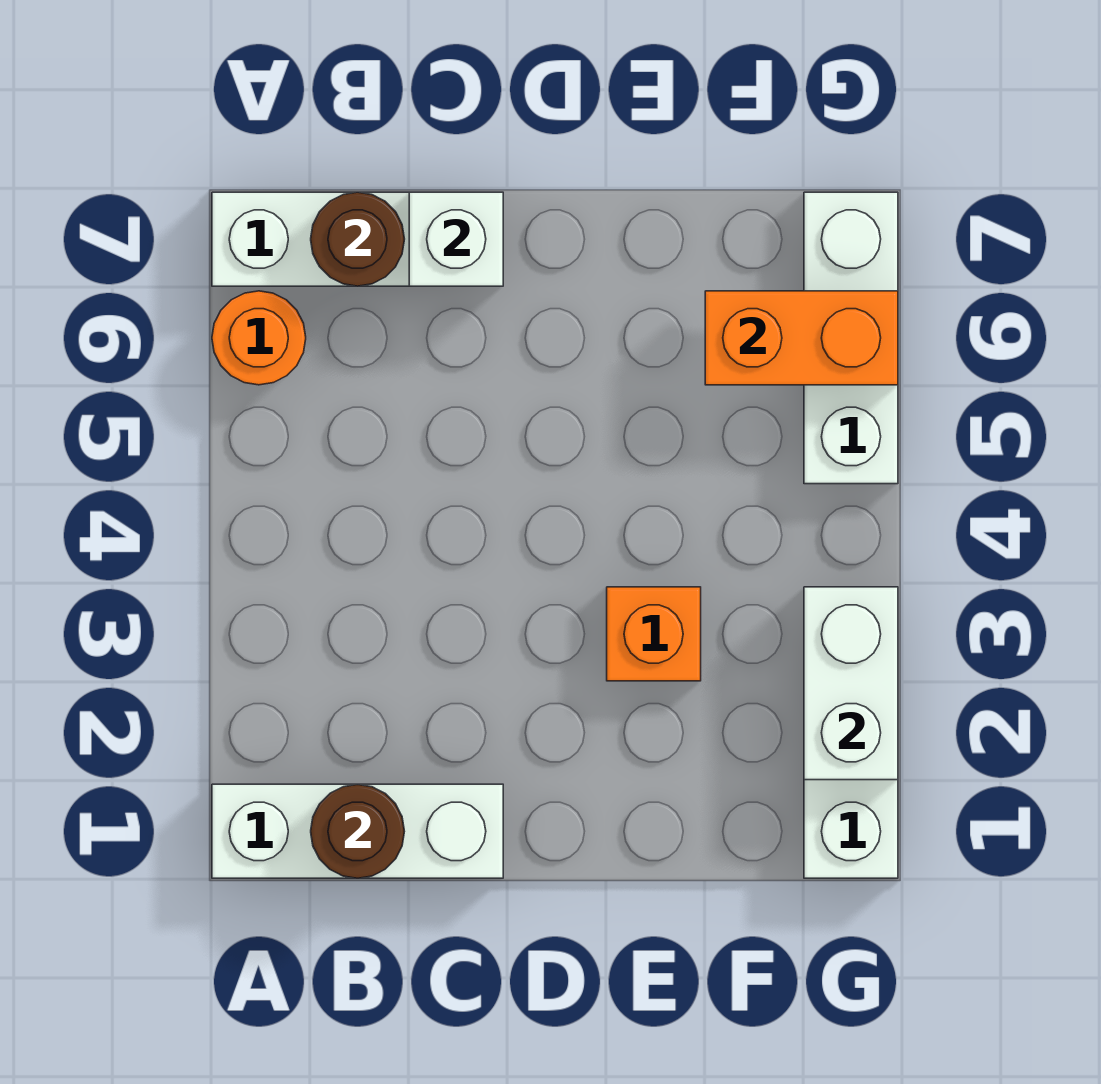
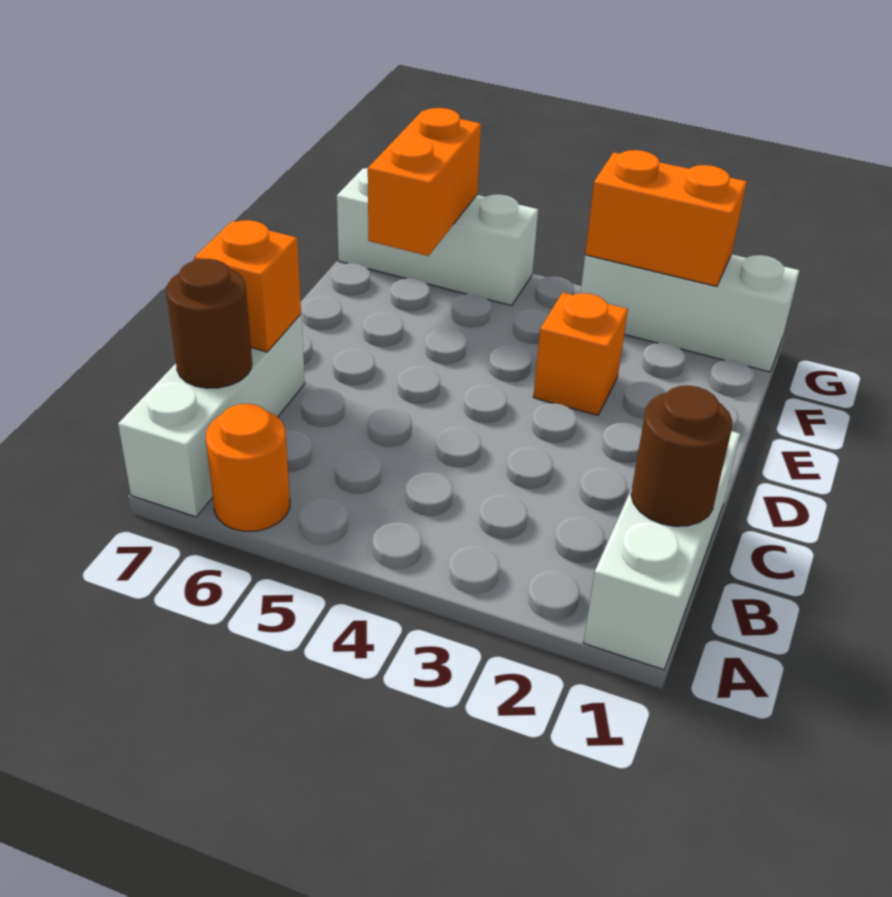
white 1x1 brick [409,192,503,286] -> orange 1x1 brick [194,220,301,352]
white 1x2 brick [804,587,898,780] -> orange 1x2 brick [585,150,747,286]

